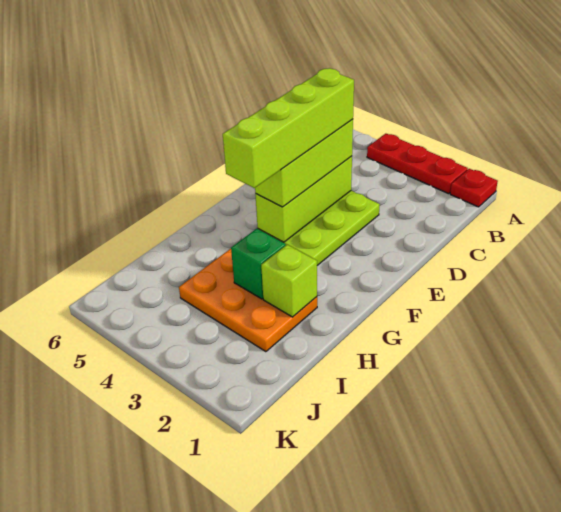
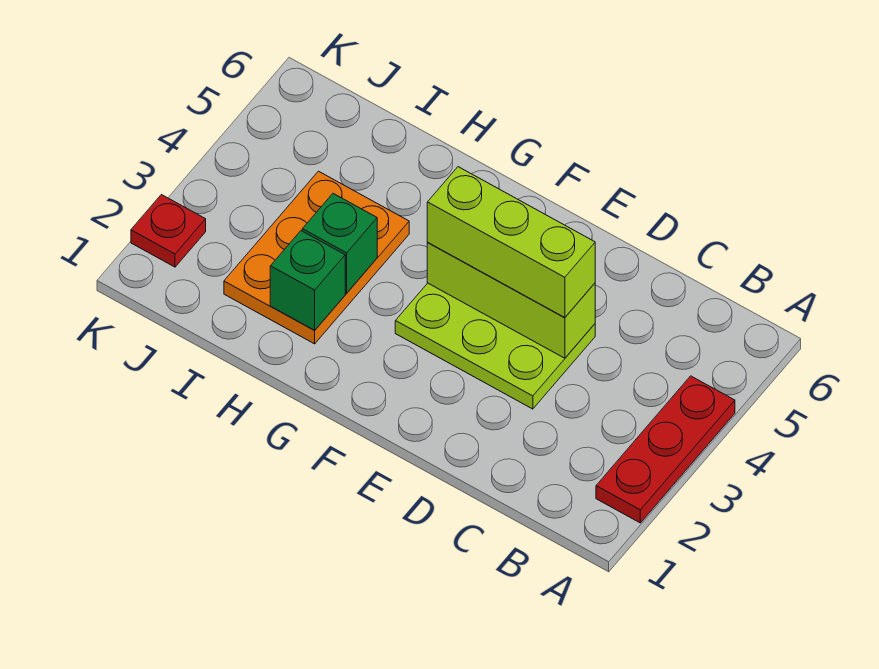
red 1x1 plate [450,169,498,207] -> red 1x1 plate moved to [131,195,206,267]
lime 1x4 brick [223,68,354,188] -> none
lime 1x1 brick [261,245,317,317] -> green 1x1 brick [270,231,345,330]

